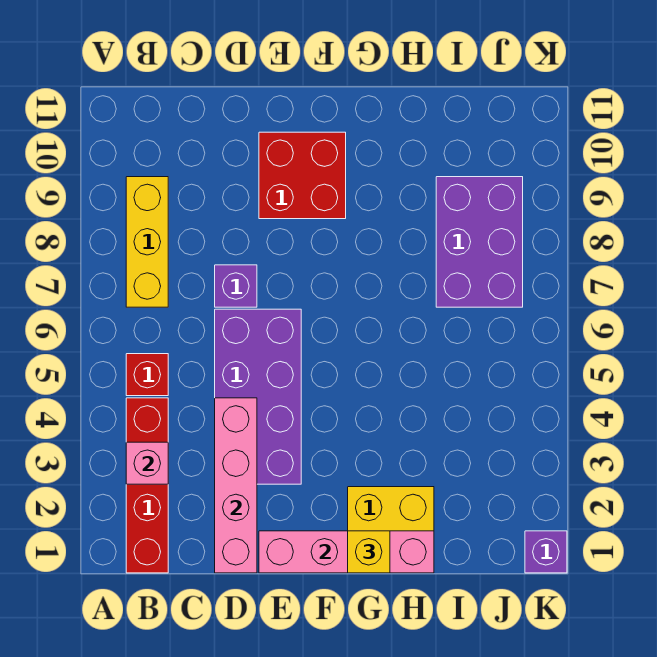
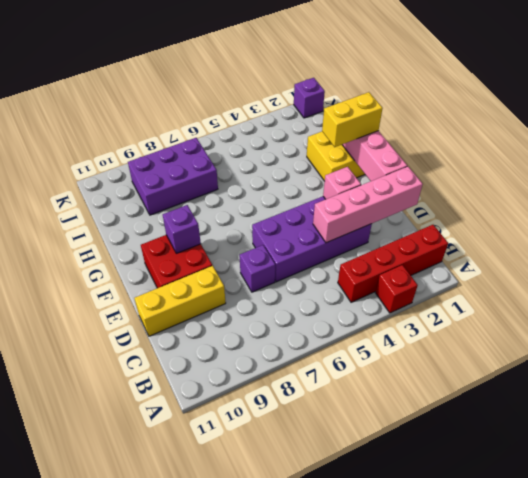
pink 1x1 brick [126,442,168,484] -> pink 1x1 brick moved to [323,167,361,199]
red 1x1 brick [126,354,168,396] -> red 1x1 brick moved to [376,265,418,313]
yellow 1x3 brick [126,177,168,307] -> yellow 1x3 brick moved to [134,266,226,336]
none -> purple 1x1 brick [163,205,201,253]
yellow 1x1 brick [348,531,390,573] -> yellow 1x2 brick [322,92,383,147]

